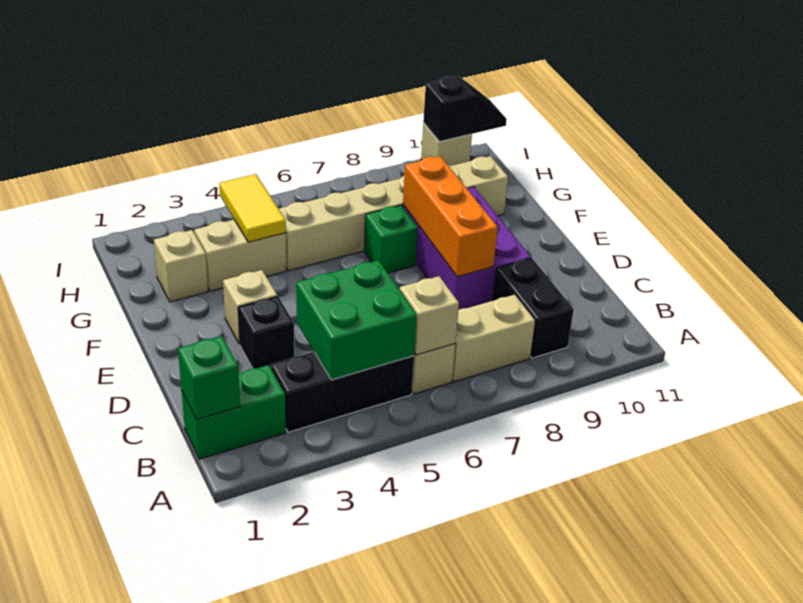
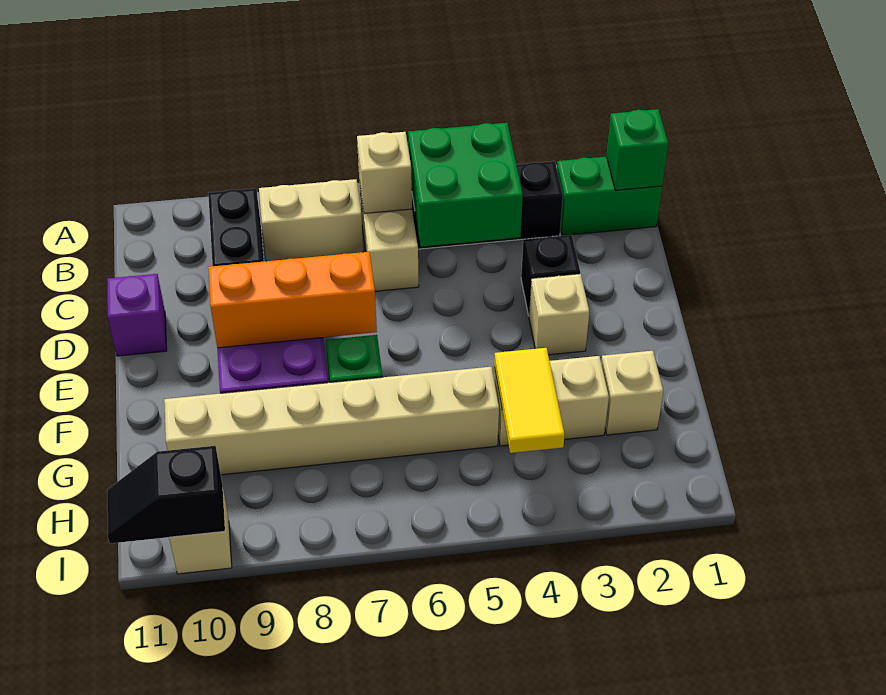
orange 1x3 brick [403,156,498,277] -> orange 1x3 brick turned to [208,252,377,348]
none -> purple 1x1 brick [107,274,167,356]

